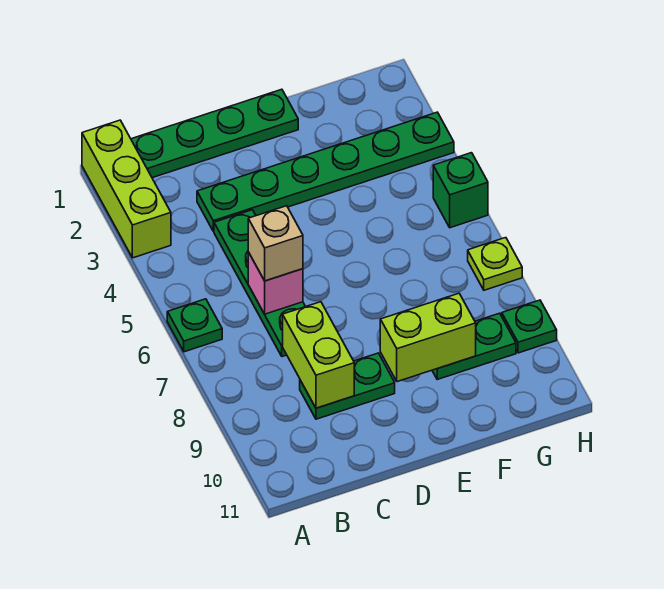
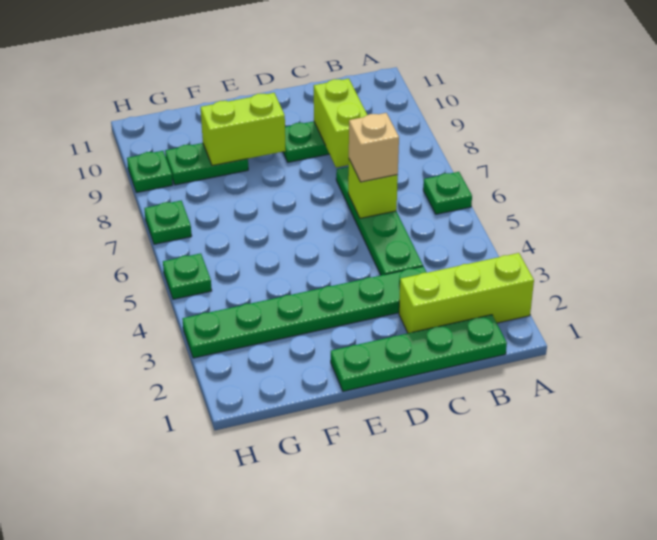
lime 1x3 brick [82,120,171,258] -> lime 1x3 brick turned to [399,253,534,333]
pink 1x1 brick [248,252,303,314] -> lime 1x1 brick [348,160,398,218]
green 1x1 brick [433,153,488,228] -> green 1x1 plate [163,253,212,299]
lime 1x1 plate [468,238,522,290] -> green 1x1 plate [144,201,192,244]

